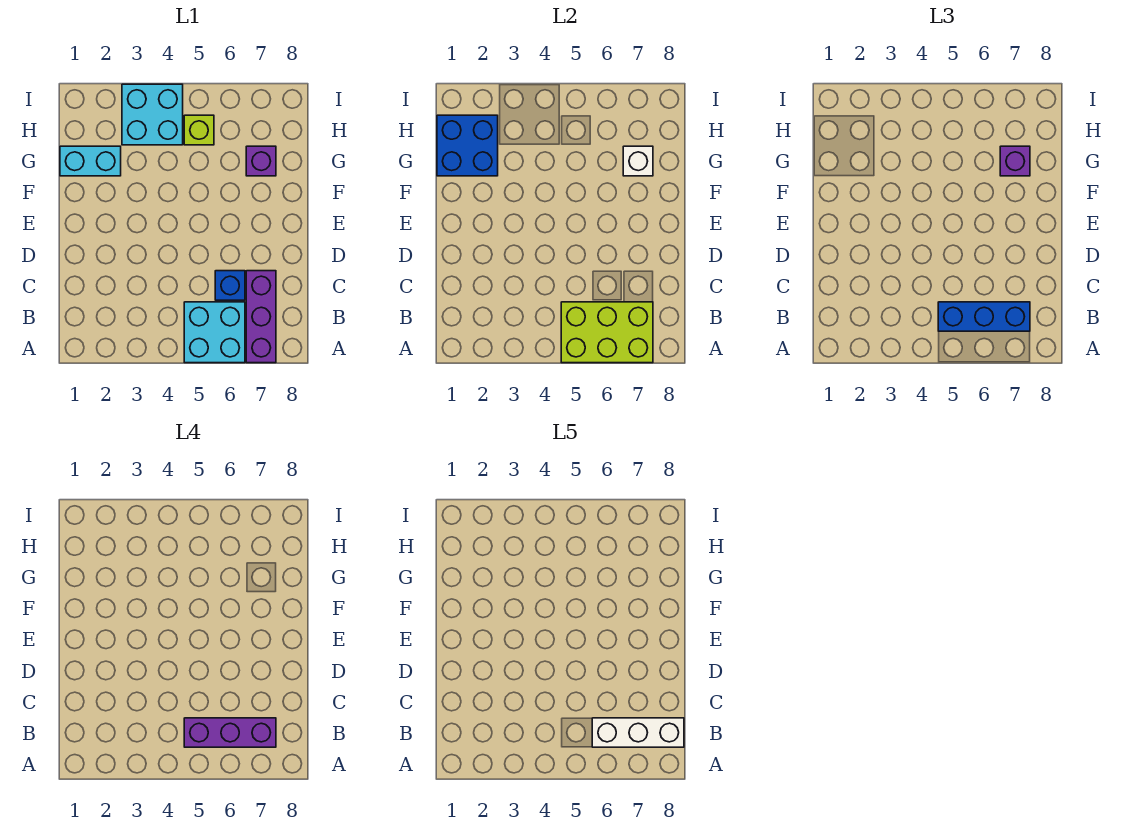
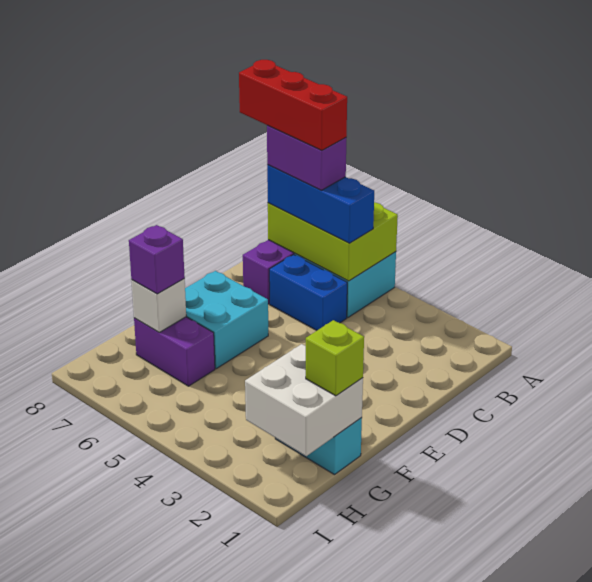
purple 1x3 brick [184,718,276,747] -> purple 1x2 brick [267,125,346,190]
white 1x3 brick [592,718,684,747] -> red 1x3 brick [239,60,347,150]
blue 1x1 brick [215,271,245,300] -> blue 1x2 brick [269,255,347,330]
blue 2x2 brick [437,115,498,176] -> white 2x2 brick [245,344,363,456]
purple 1x1 brick [246,146,276,176] -> purple 1x2 brick [134,317,215,386]
cyan 2x2 brick [122,84,183,145] -> cyan 2x2 brick moved to [185,271,268,369]
lime 1x1 brick [184,115,214,145] -> lime 1x1 brick moved to [306,320,364,396]

